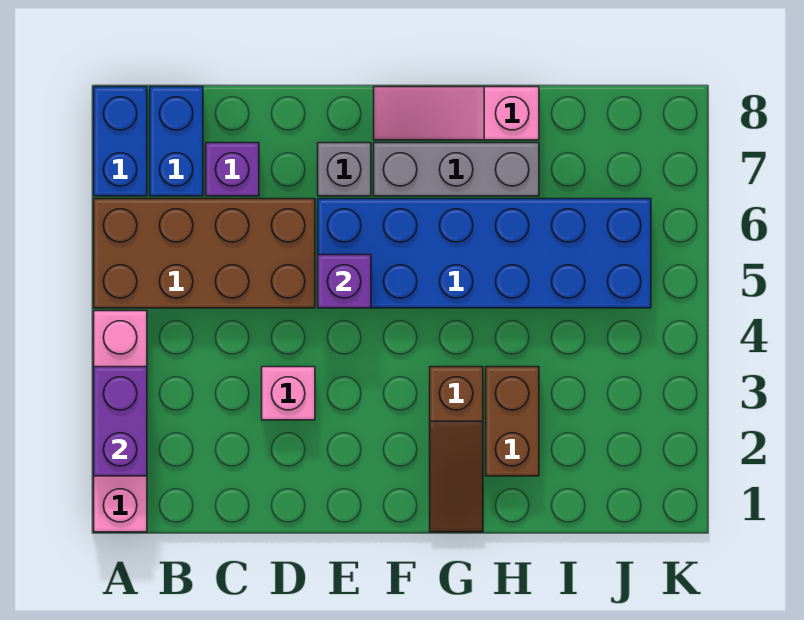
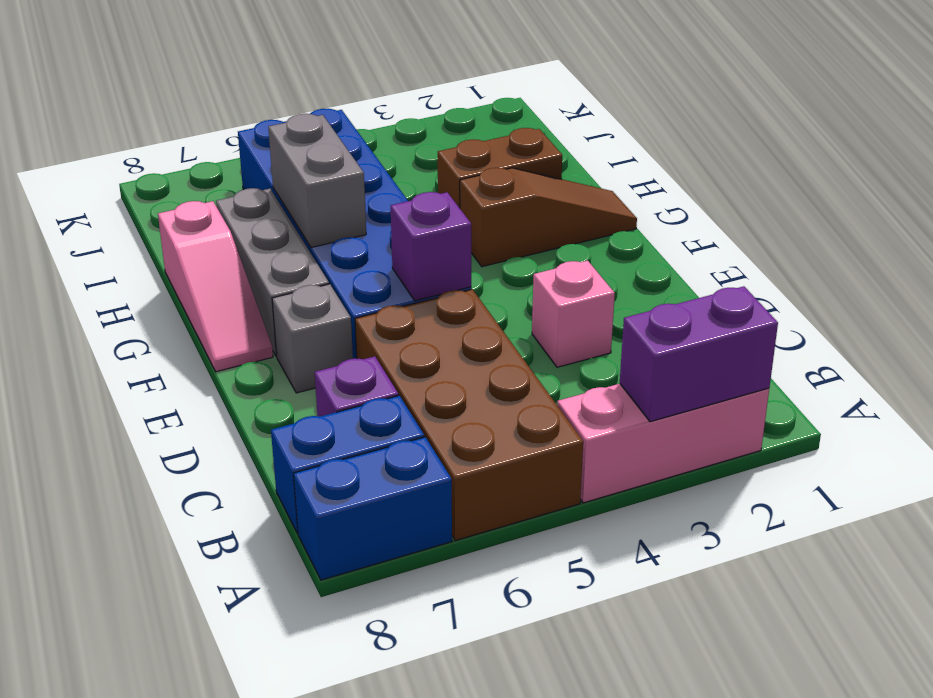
pink 1x4 brick [94,311,147,532] -> pink 1x3 brick [557,384,769,503]
none -> grey 1x2 brick [268,114,366,248]

